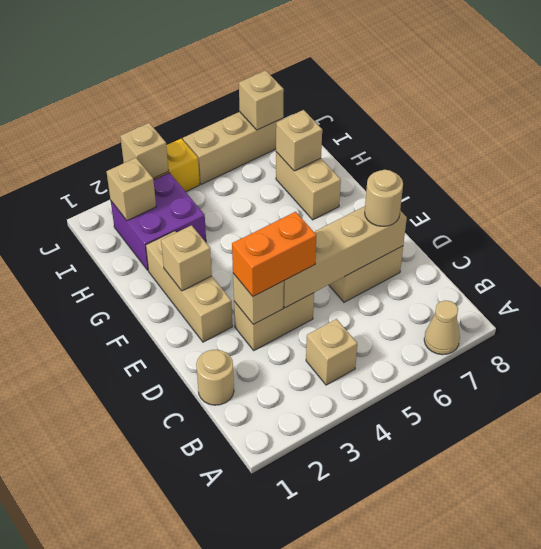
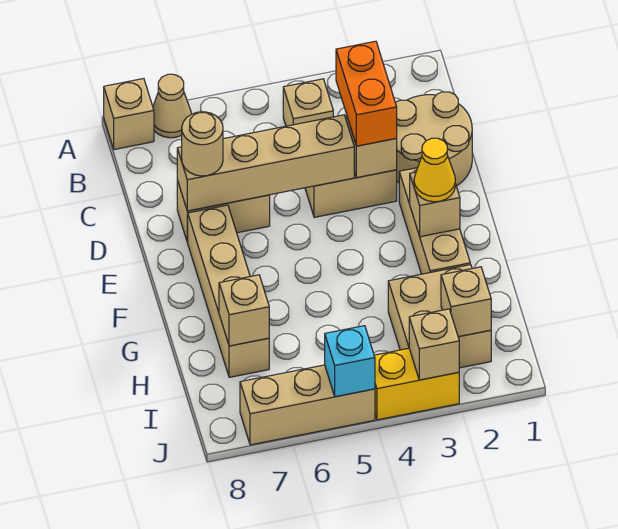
tan 1x1 round brick [196,350,234,405] -> tan 2x2 round brick [395,92,472,186]
orange 1x2 brick [232,212,317,296] -> orange 1x2 brick turned to [336,41,397,146]
none -> yellow 1x1 cone [414,138,455,202]
tan 1x2 brick [276,152,341,220] -> tan 1x4 brick [188,205,269,377]
purple 2x2 brick [111,173,206,270] -> tan 2x2 brick [388,265,491,368]
none -> cyan 1x1 brick [325,326,375,397]
tan 1x1 brick [239,70,284,130] -> tan 1x1 brick moved to [104,79,154,150]

